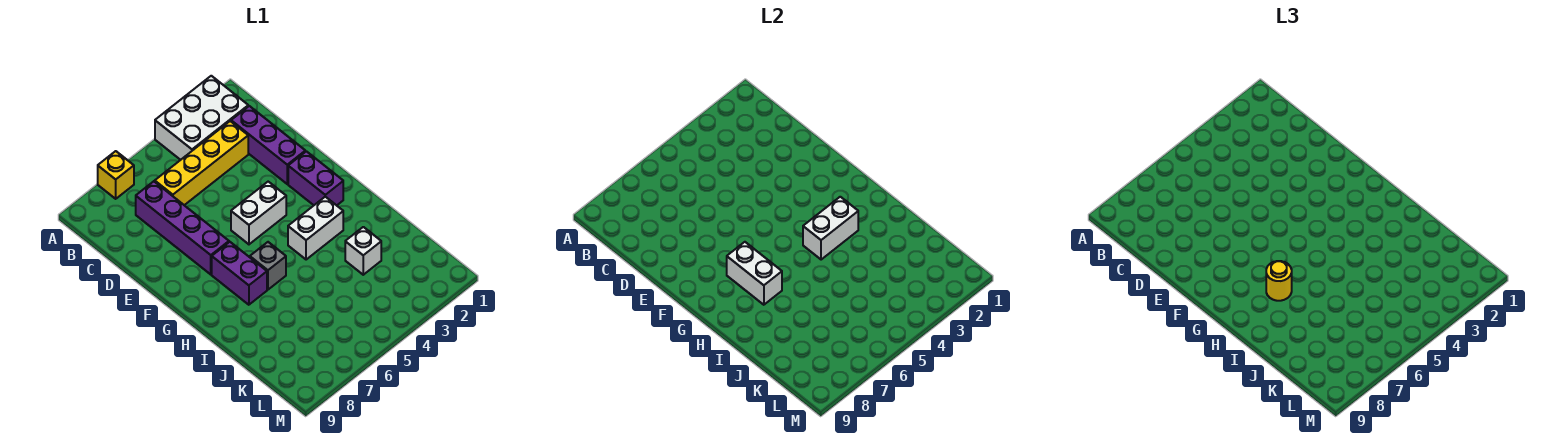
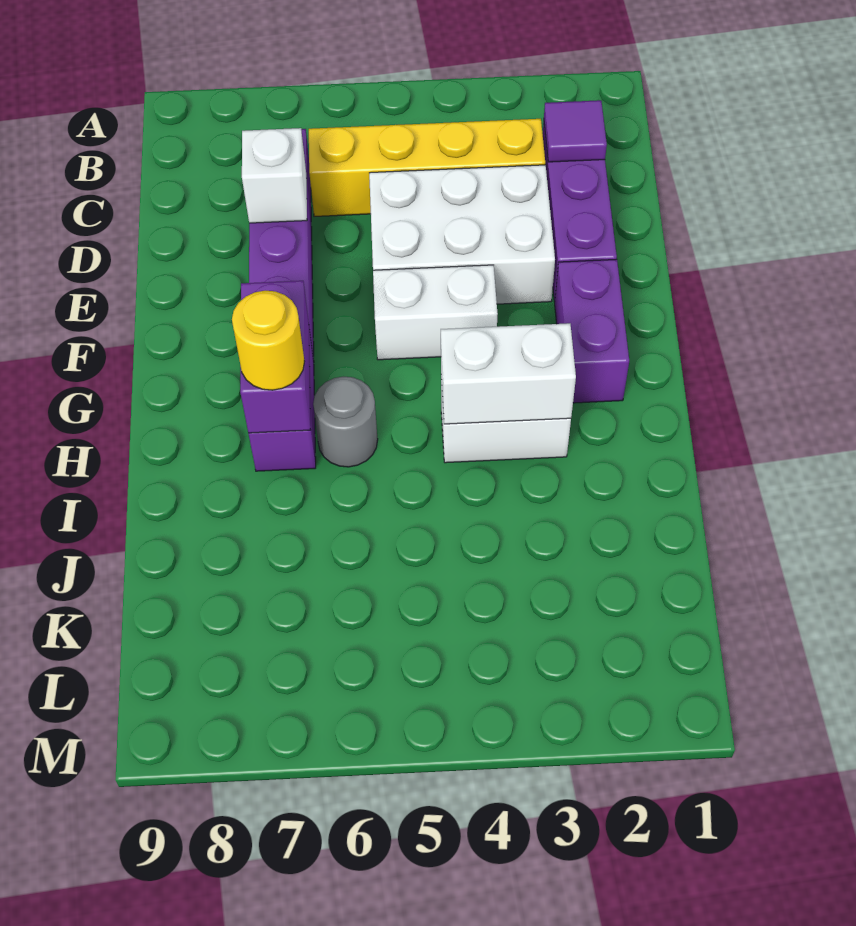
white 2x3 brick [155,76,248,160] -> white 2x3 brick moved to [369,165,555,304]
yellow 1x1 brick [98,151,134,199] -> none
none -> purple 1x1 tile [544,100,607,162]
white 1x2 brick [727,242,782,305] -> purple 1x2 brick [240,281,310,433]
grey 1x1 brick [250,242,286,290] -> grey 1x1 round brick [313,377,378,467]
white 1x1 brick [345,227,381,275] -> white 1x1 brick moved to [242,128,307,223]

